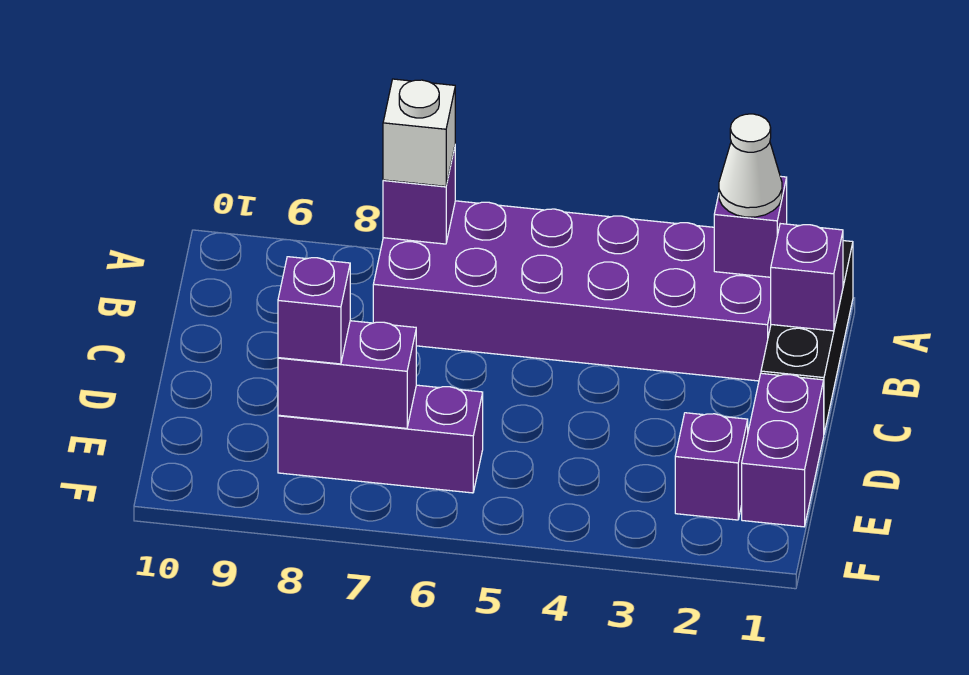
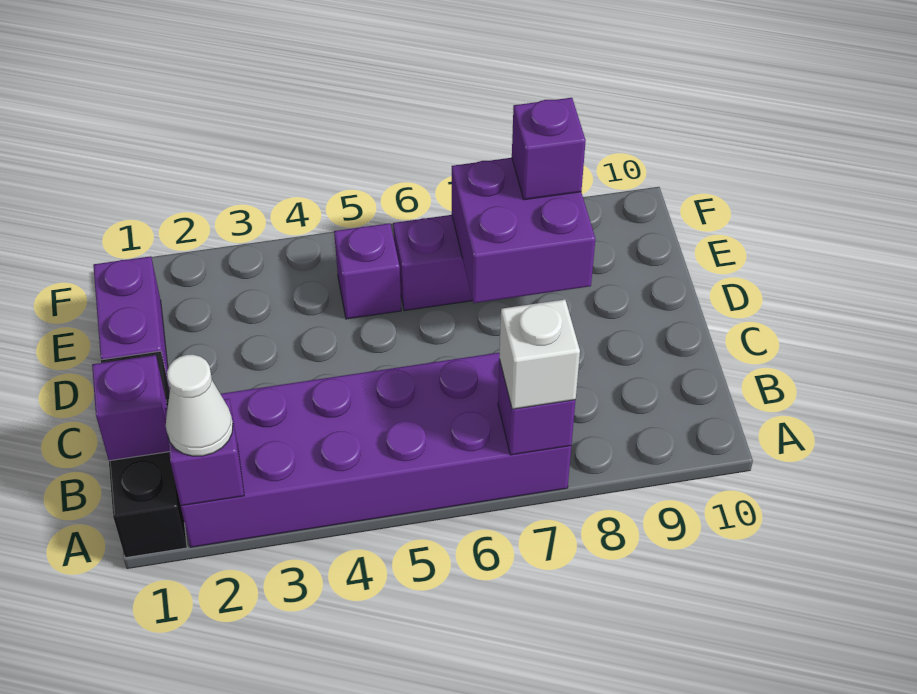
purple 1x1 brick [675,413,748,520] -> purple 1x1 brick moved to [334,223,401,319]
purple 1x2 brick [278,321,416,428] -> purple 2x2 brick [452,158,595,303]

